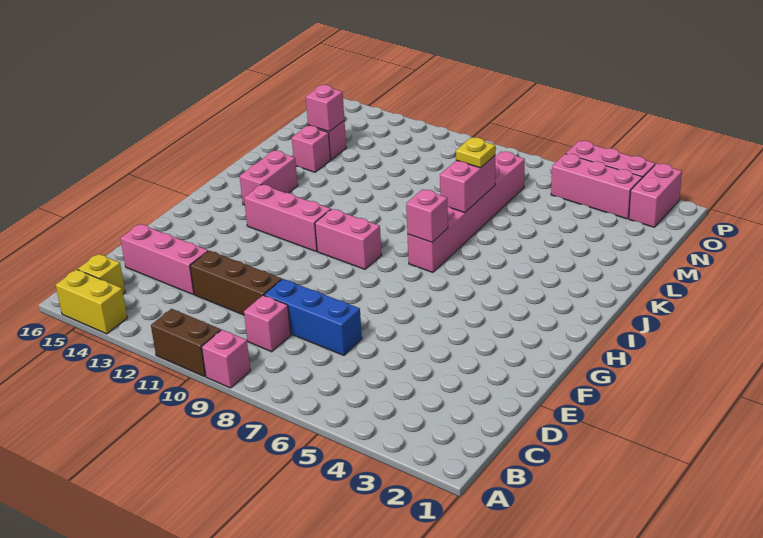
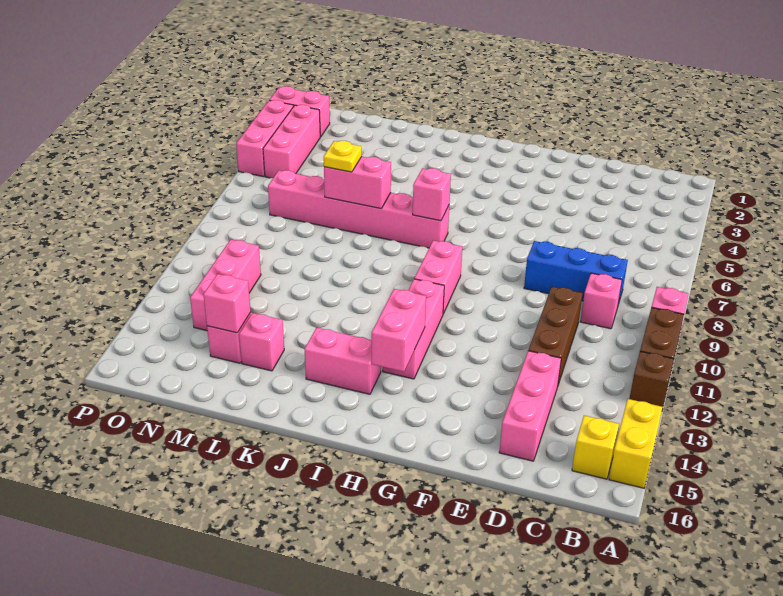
none -> brown 1x1 brick [630,351,674,410]
blue 1x3 brick [264,279,362,355] -> blue 1x3 brick turned to [524,241,628,304]
none -> pink 1x2 brick [372,289,426,372]
none -> pink 1x3 brick [190,240,261,330]

